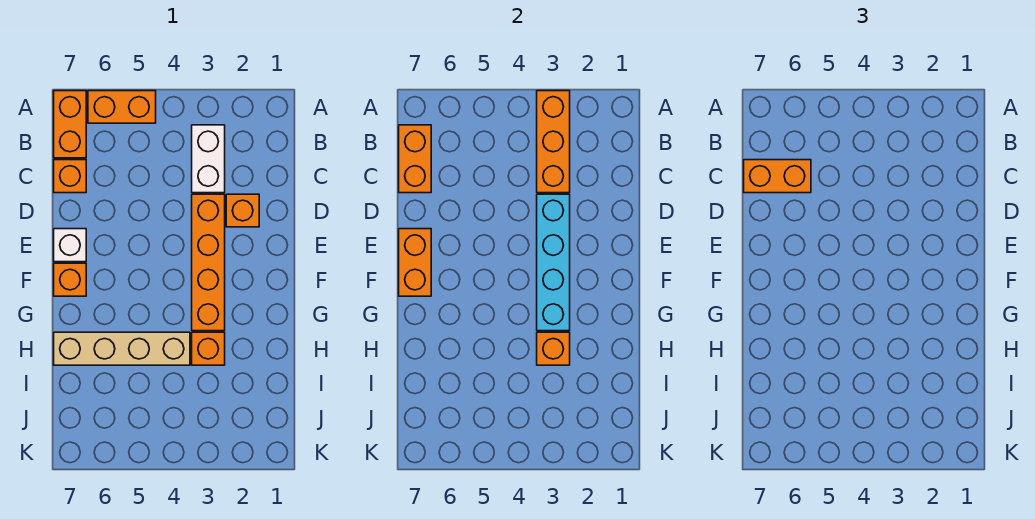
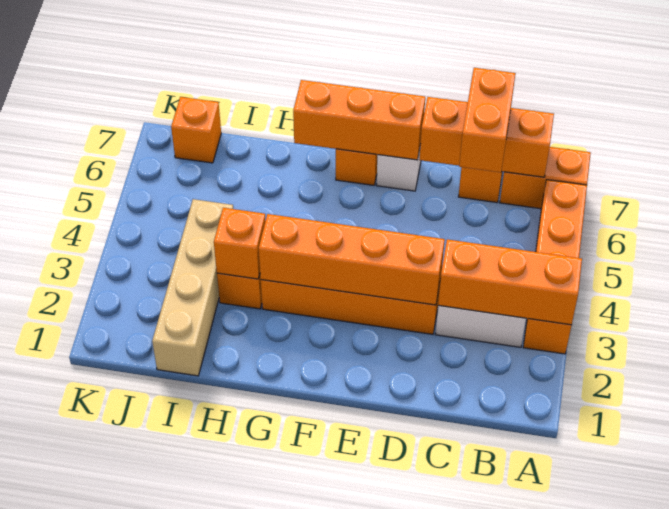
orange 1x2 brick [88,91,156,123] -> orange 1x4 brick [523,180,587,354]
orange 1x2 brick [399,125,431,193] -> orange 1x3 brick [419,97,554,177]
orange 1x1 brick [226,194,259,227] -> orange 1x1 brick moved to [171,97,221,163]
cyan 1x4 brick [537,194,570,331] -> orange 1x4 brick [259,214,445,305]
orange 1x2 brick [399,229,431,296] -> orange 1x3 brick [293,80,425,160]
tan 1x4 brick [54,332,190,365] -> tan 1x4 brick moved to [152,199,233,376]

